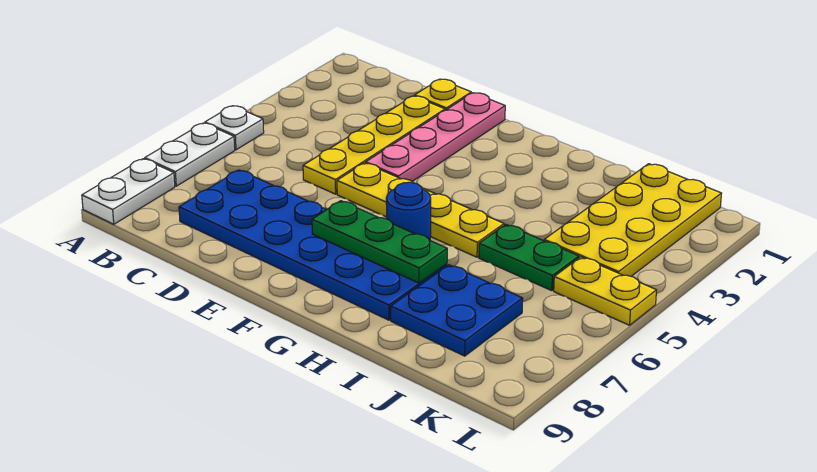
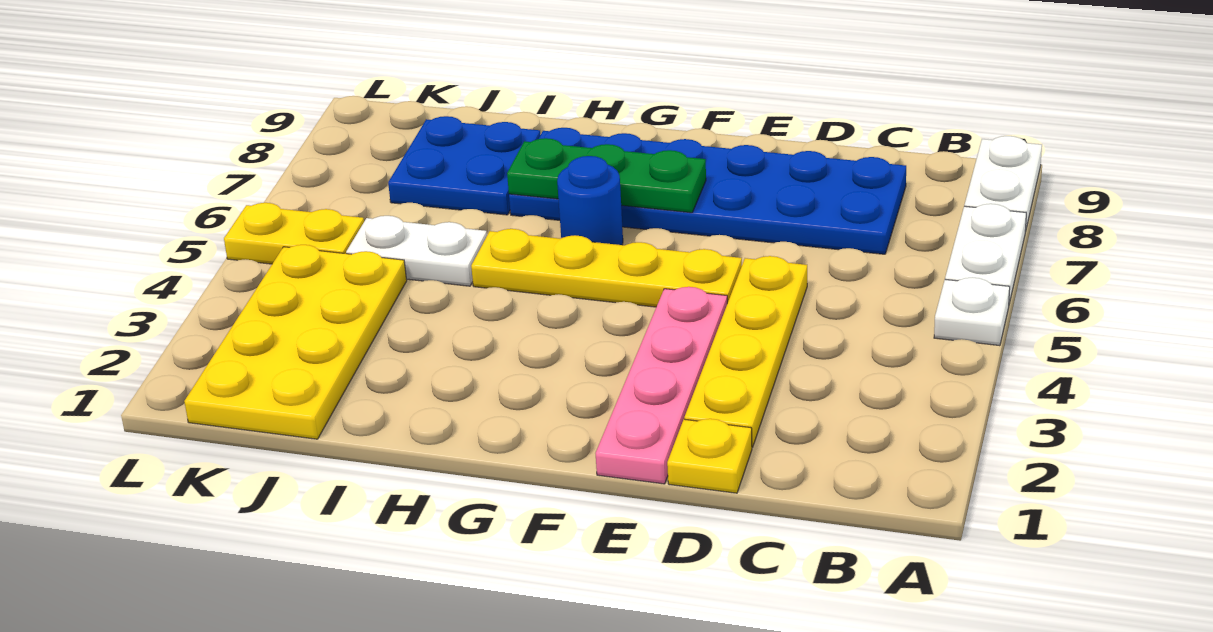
green 1x2 plate [479,225,579,291] -> white 1x2 plate [346,216,487,286]

